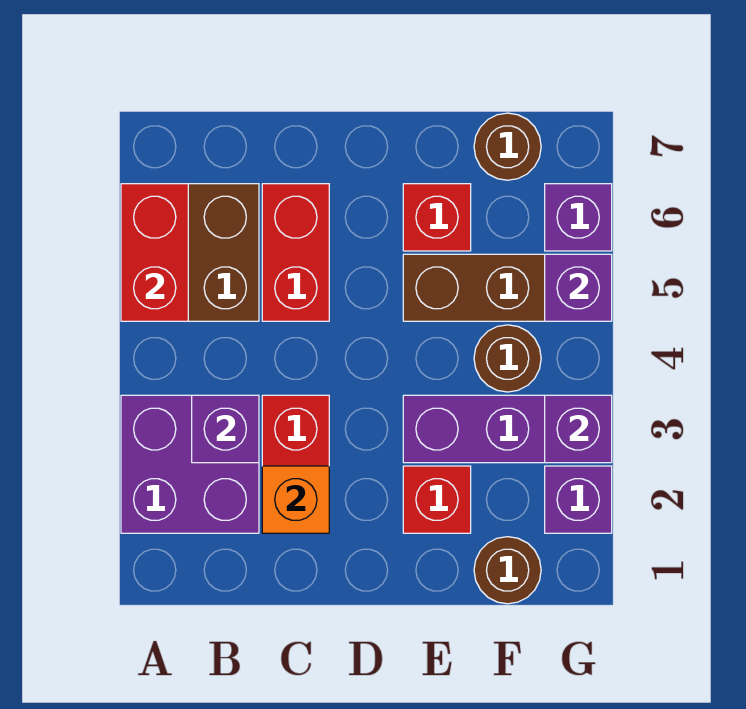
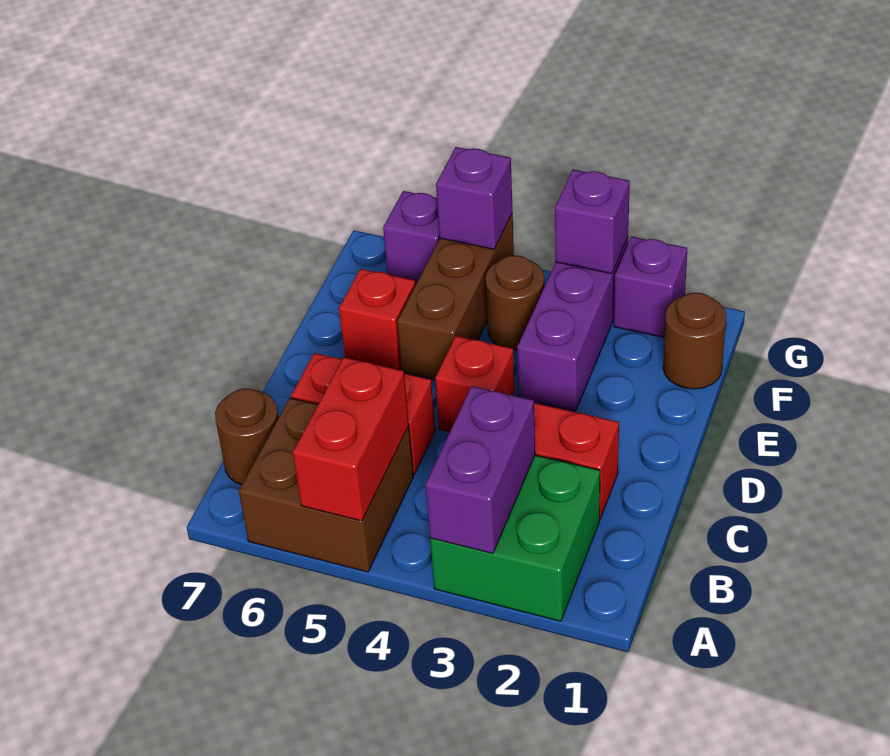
purple 2x2 brick [121,395,259,533] -> green 2x2 brick [430,455,600,621]
red 1x2 brick [121,184,188,321] -> red 1x2 brick turned to [293,357,409,521]
purple 1x1 brick [192,395,259,463] -> purple 1x2 brick [426,386,535,554]
orange 1x1 brick [262,466,329,533] -> none
red 1x1 brick [403,466,471,533] -> red 1x1 brick moved to [435,336,515,432]
brown 1x1 round brick [474,113,541,180] -> brown 1x1 round brick moved to [215,389,278,485]

